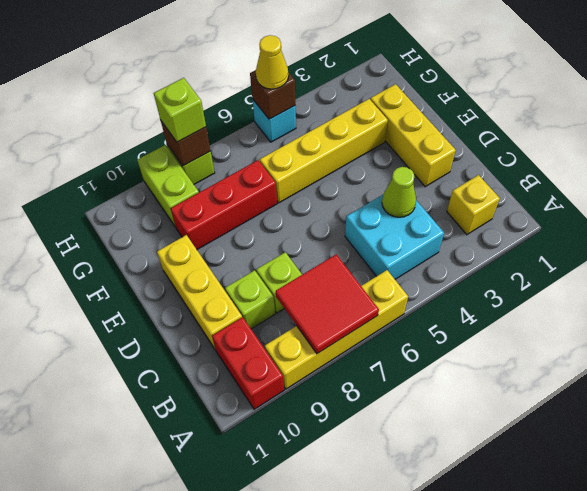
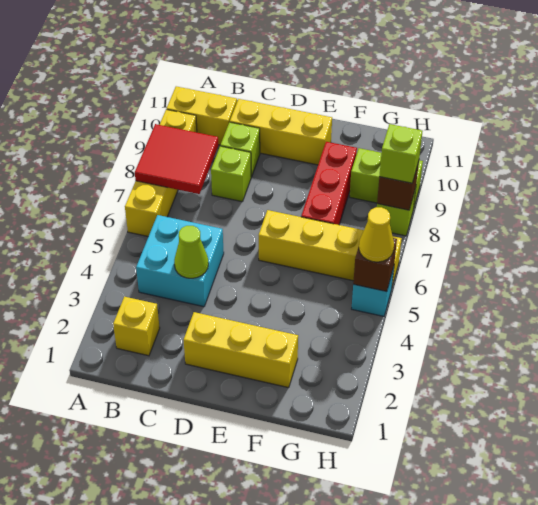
red 1x2 brick [212,317,284,409] -> yellow 1x2 brick [167,86,237,145]
yellow 1x4 brick [260,99,388,203] -> yellow 1x4 brick turned to [259,210,402,287]

